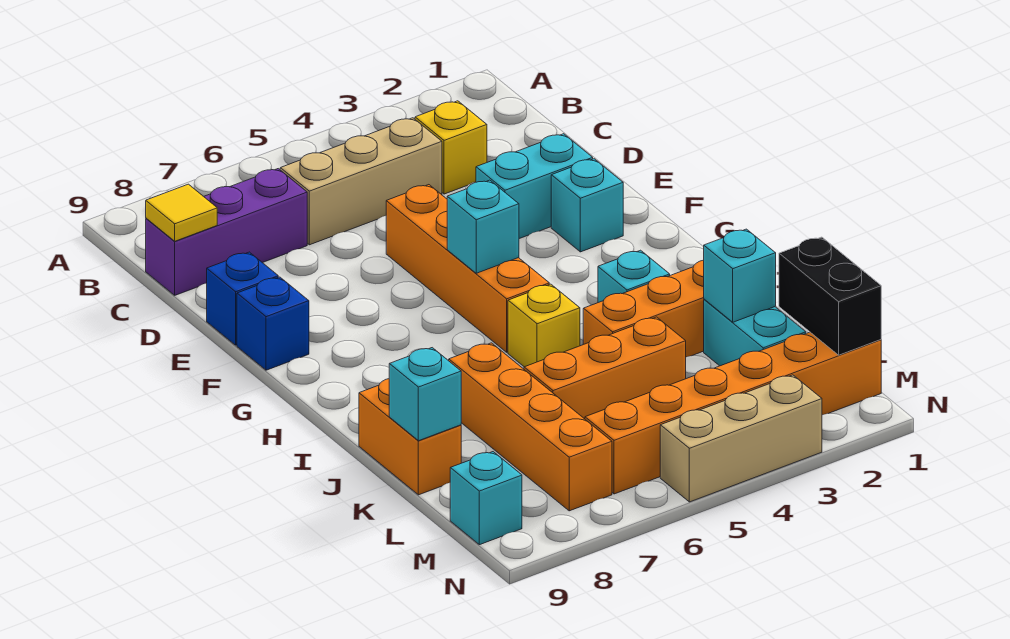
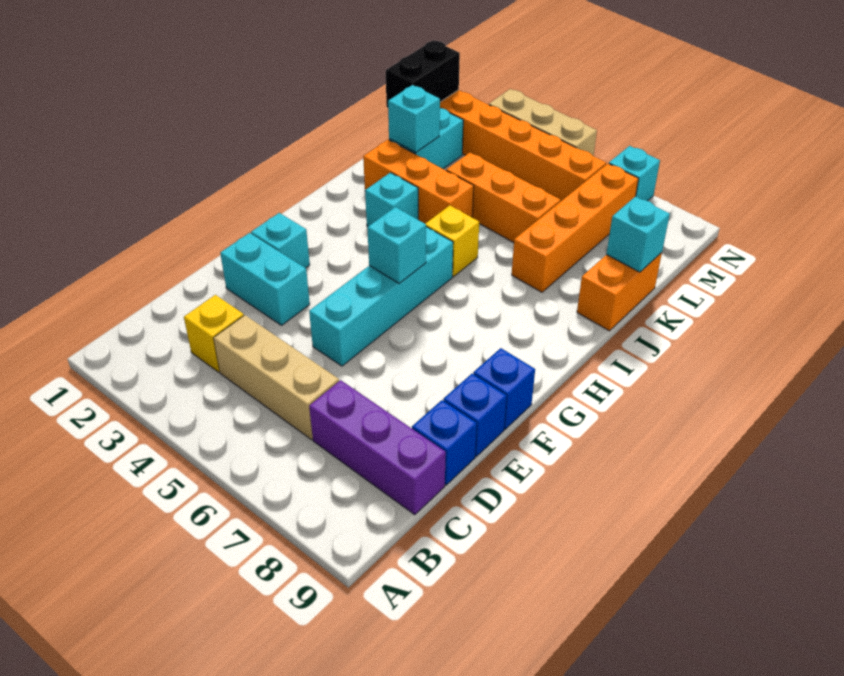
yellow 1x1 tile [146,184,217,241] -> none
none -> blue 1x1 brick [412,400,477,485]
orange 1x4 brick [386,185,549,352] -> cyan 1x4 brick [309,227,453,366]
cyan 1x1 brick [450,452,522,545] -> cyan 1x1 brick moved to [609,146,660,201]

